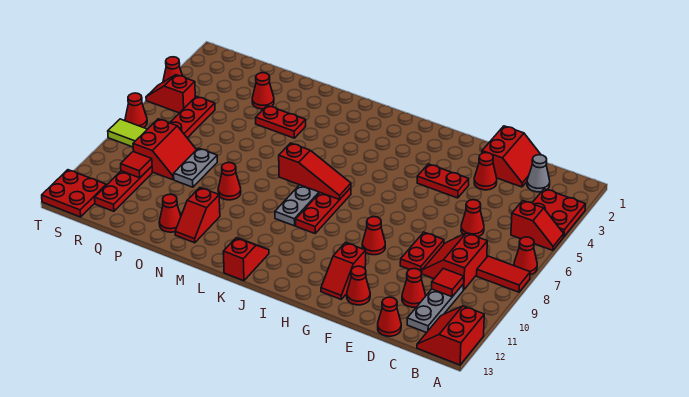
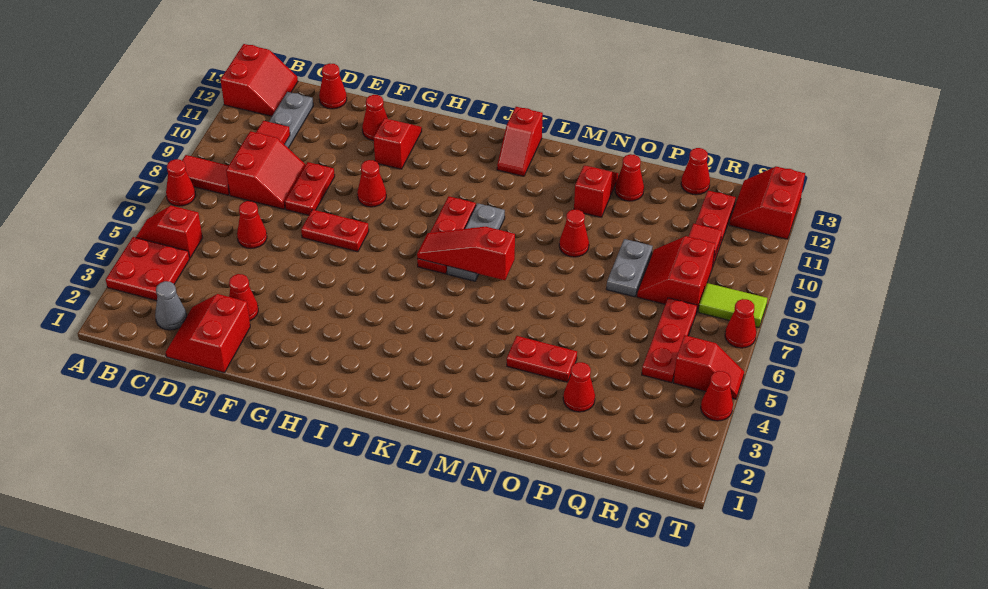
red 1x1 cone [402,269,426,307] -> red 1x1 cone moved to [681,148,710,195]
red 1x2 plate [417,164,469,198] -> red 1x2 plate moved to [301,210,369,252]
red 2x2 plate [42,170,106,217] -> red 2x2 slope [729,167,805,239]

